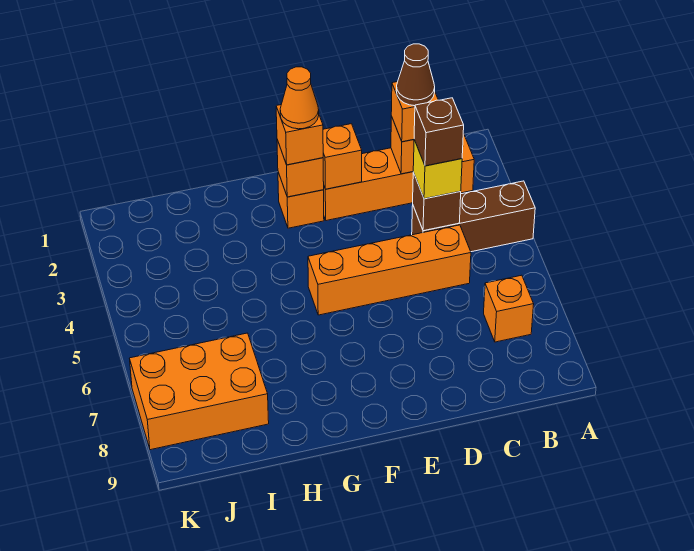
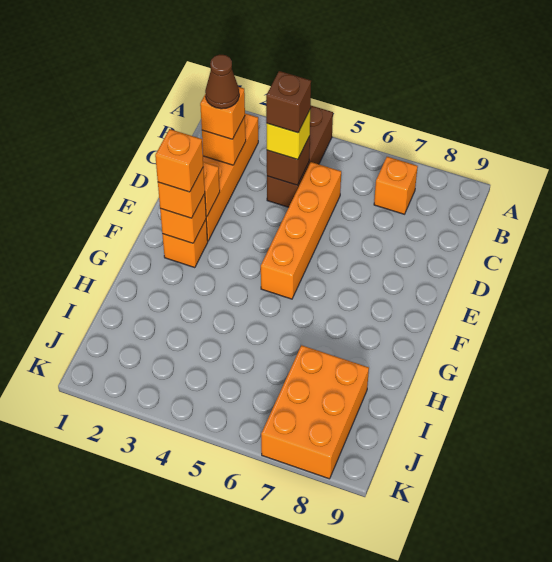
orange 1x1 cone [280,67,319,129] -> orange 1x1 brick [155,129,203,192]

